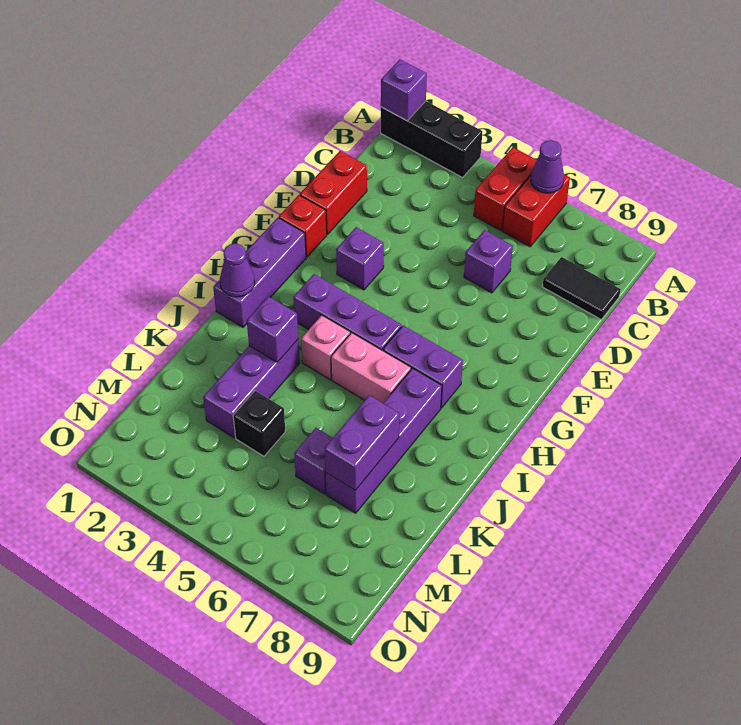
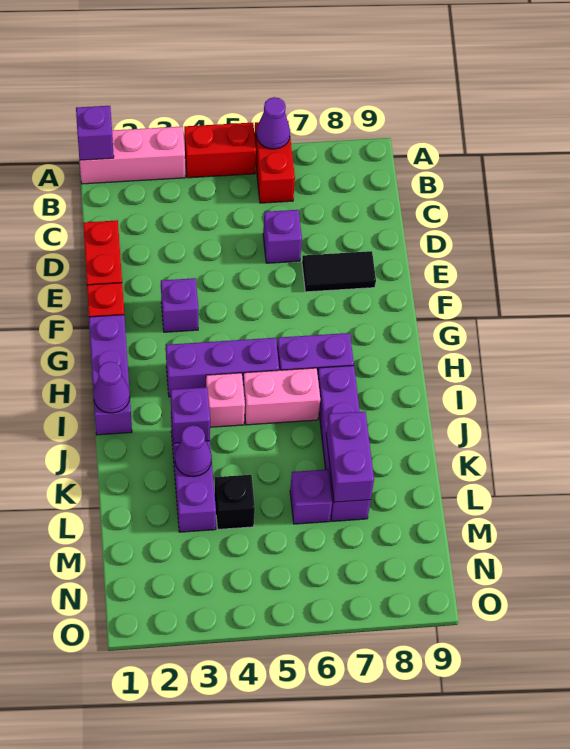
black 1x3 brick [381,101,482,177] -> pink 1x3 brick [80,127,185,184]
red 1x2 brick [474,147,537,231] -> red 1x2 brick turned to [184,123,256,178]
black 1x2 tile [542,257,621,319] -> black 1x2 tile moved to [302,251,376,292]
none -> purple 1x1 cone [175,425,212,477]

